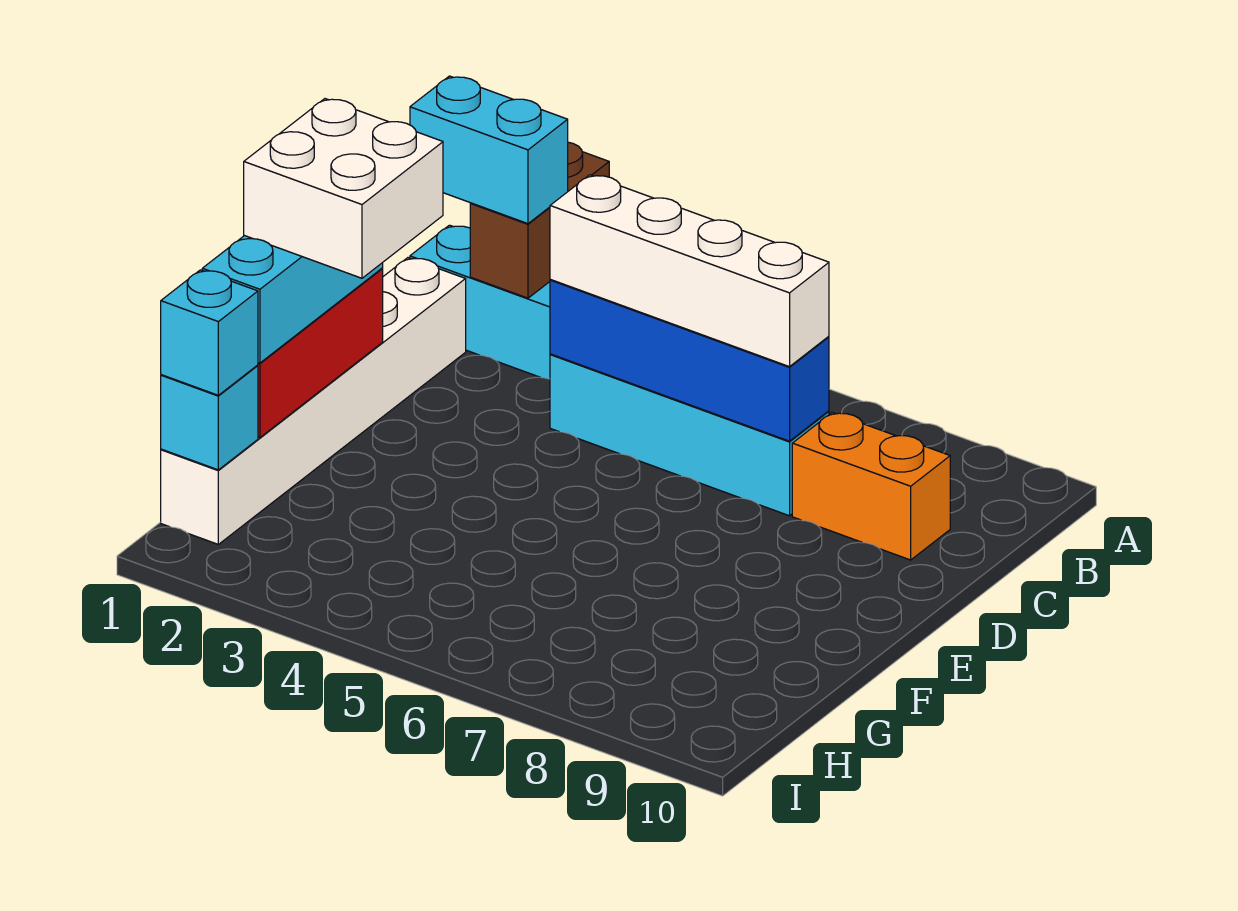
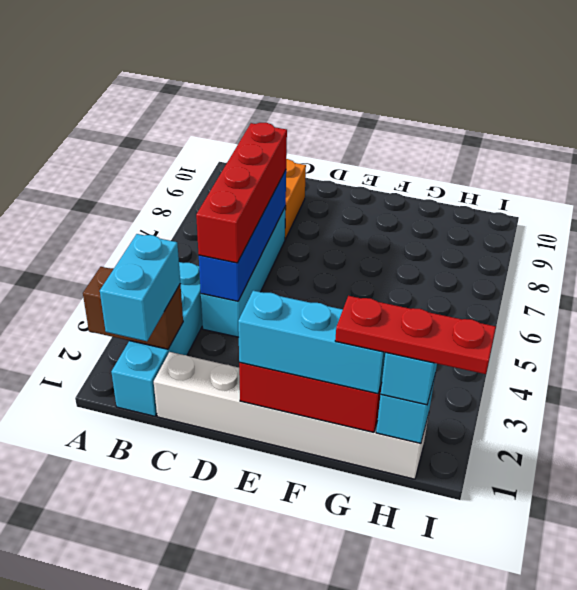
white 1x4 brick [550,175,829,367] -> red 1x4 brick [196,123,287,263]
white 2x2 brick [244,99,443,278] -> none
none -> red 1x3 plate [335,296,496,374]

